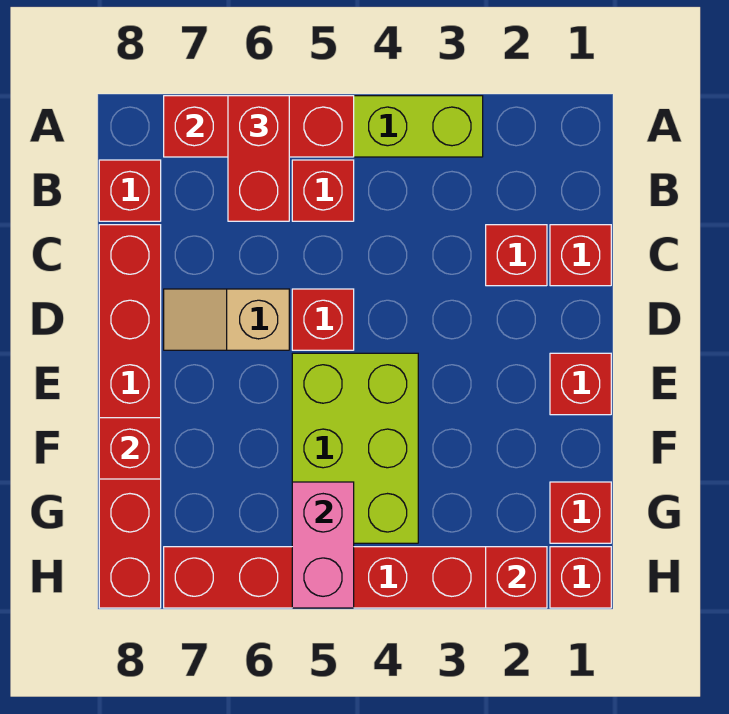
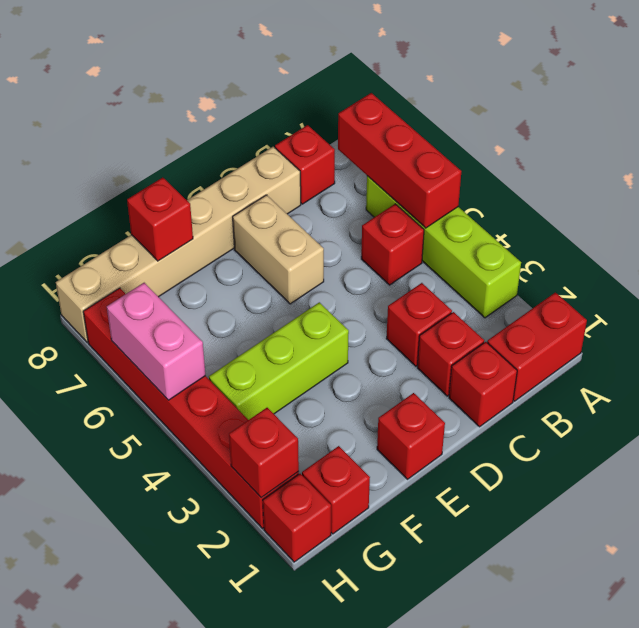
red 1x2 brick [228,96,289,221] -> red 1x2 brick moved to [487,292,587,401]
red 1x6 brick [99,225,161,608] -> tan 1x6 brick [56,147,301,342]
red 1x1 brick [292,289,354,350] -> red 1x1 brick moved to [386,283,452,366]
tan 1x2 slope [164,289,289,350] -> tan 1x2 brick [233,195,324,304]
lime 2x3 brick [292,353,418,543] -> lime 1x3 brick [209,302,349,420]
pink 1x2 brick [292,482,354,608] -> pink 1x2 brick turned to [107,283,205,400]

